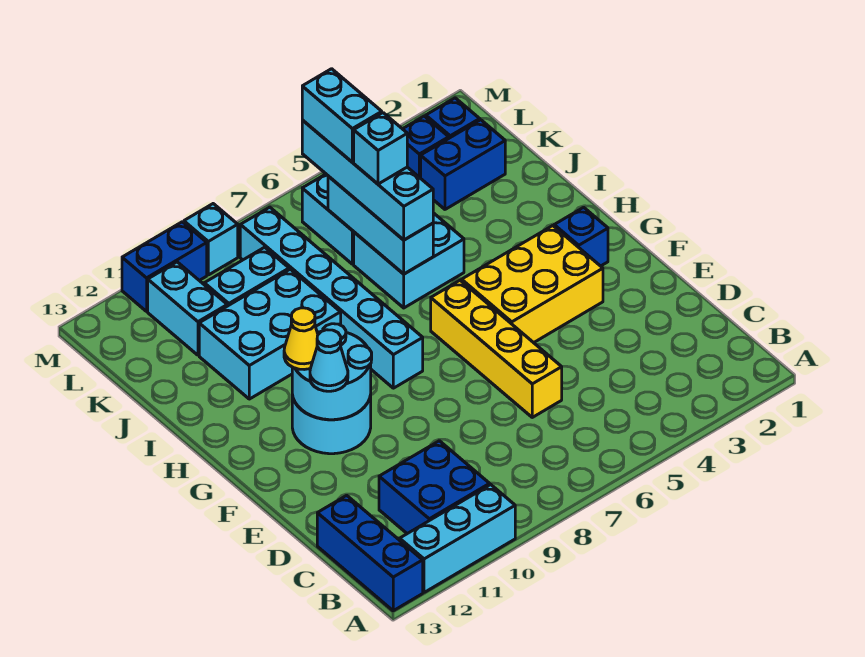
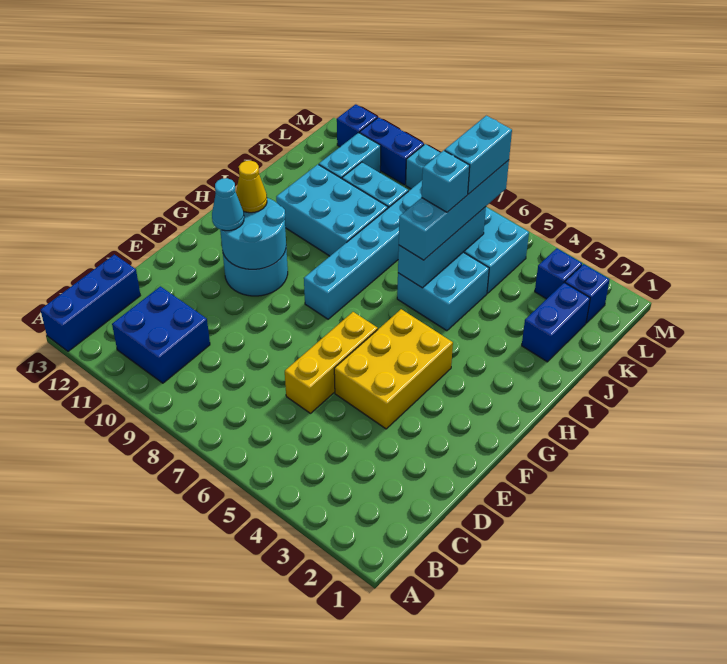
cyan 1x3 brick [400,485,515,592] -> none
yellow 1x4 brick [431,280,562,417] -> yellow 1x3 brick [285,312,378,413]
yellow 2x3 brick [462,226,603,343] -> yellow 2x3 brick turned to [334,309,453,429]
blue 1x1 brick [554,207,608,266] -> blue 1x1 brick moved to [337,104,377,147]
blue 1x2 brick [421,120,505,209] -> blue 1x2 brick turned to [522,283,590,362]

